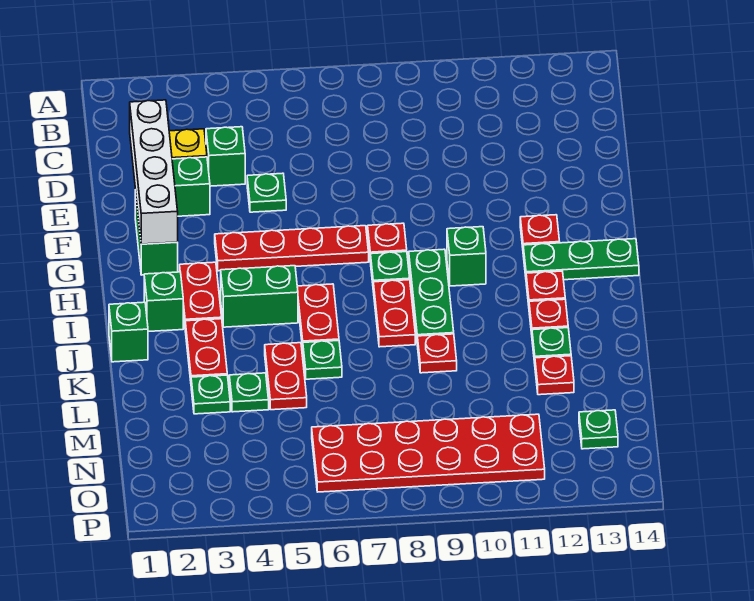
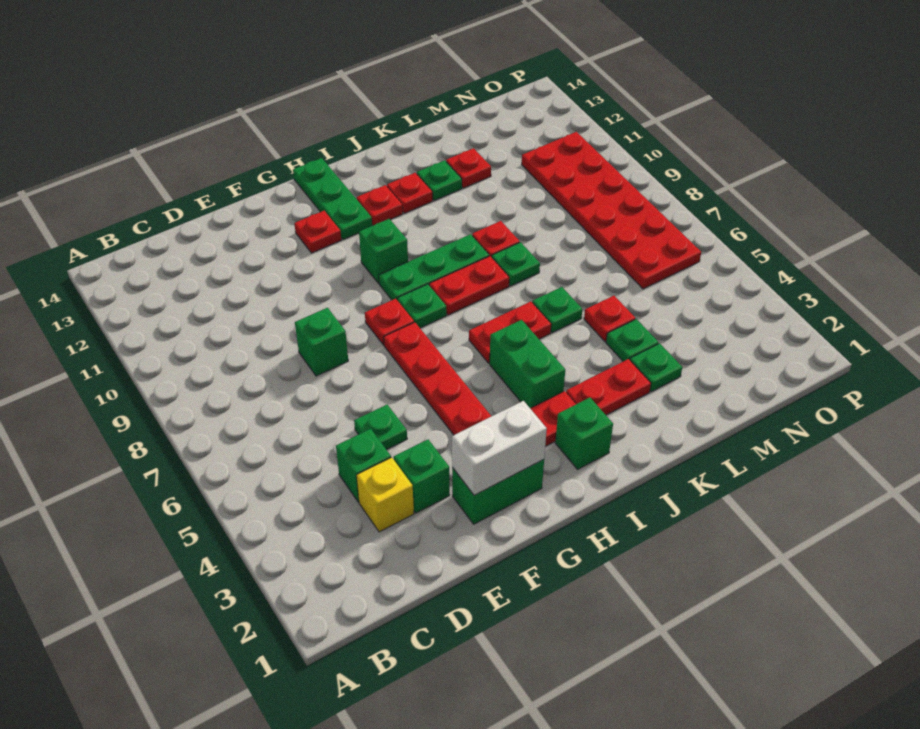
white 1x4 brick [130,100,178,244] -> white 1x2 brick [452,401,547,495]
green 1x1 brick [109,302,148,362] -> green 1x1 brick moved to [295,308,348,376]
red 1x2 plate [265,343,307,410] -> red 1x1 plate [584,296,635,342]
green 1x1 plate [579,410,618,449] -> green 1x1 plate moved to [492,242,540,286]

